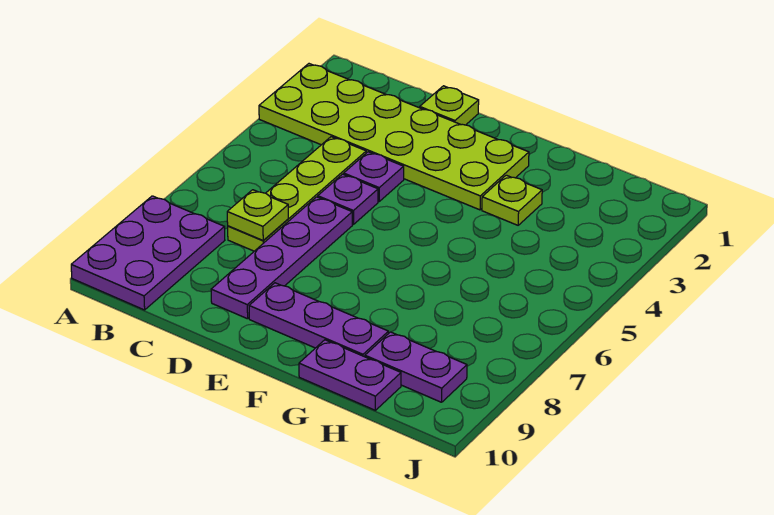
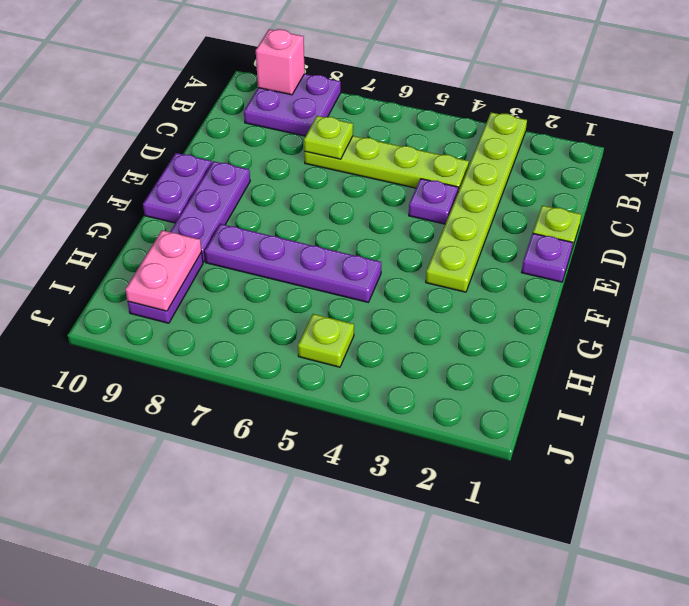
lime 2x6 plate [259,64,529,210] -> lime 1x6 plate [426,112,527,292]
purple 2x3 plate [71,196,225,310] -> purple 2x2 plate [244,74,341,136]
none -> pink 1x1 brick [256,29,305,95]
purple 1x1 plate [318,174,378,224] -> purple 1x1 plate moved to [522,233,573,282]
purple 1x4 plate [211,197,352,319] -> purple 1x4 plate moved to [205,224,381,302]
lime 1x1 plate [482,175,542,225] -> lime 1x1 plate moved to [298,314,354,367]
purple 1x2 plate [299,340,401,410] -> purple 1x2 plate moved to [143,153,212,223]
none -> pink 1x2 plate [125,230,202,311]

